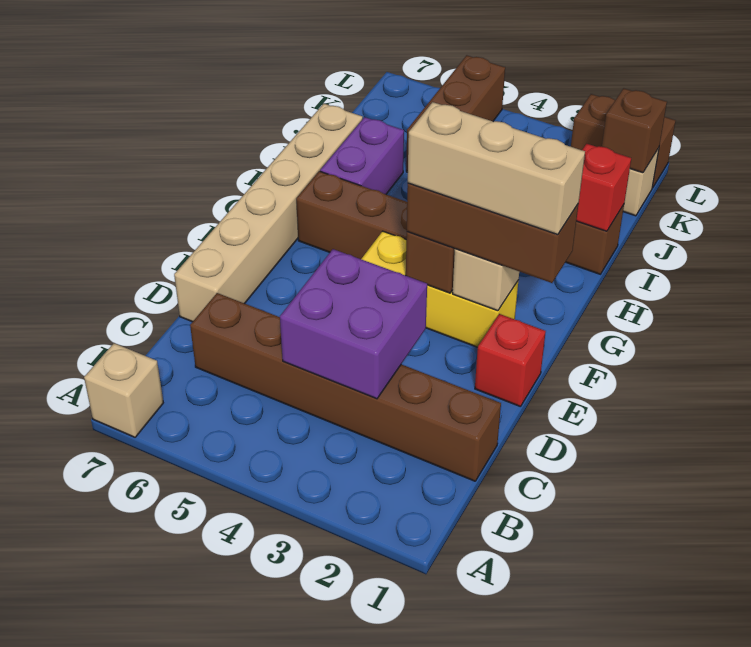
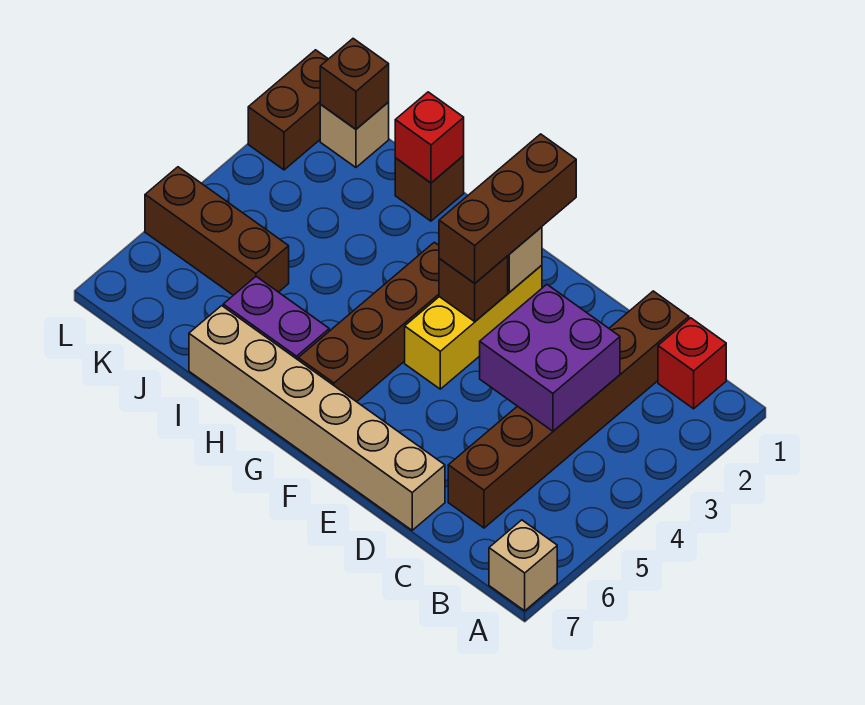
red 1x1 brick [475,314,546,407] -> red 1x1 brick moved to [658,318,726,409]
tan 1x3 brick [408,102,585,235] -> none

